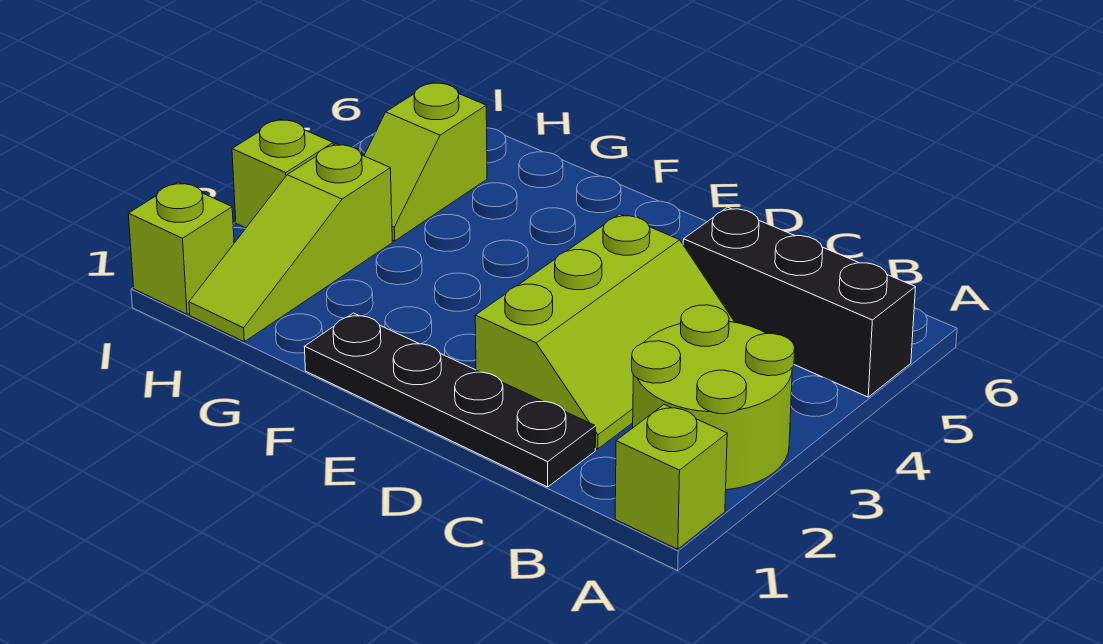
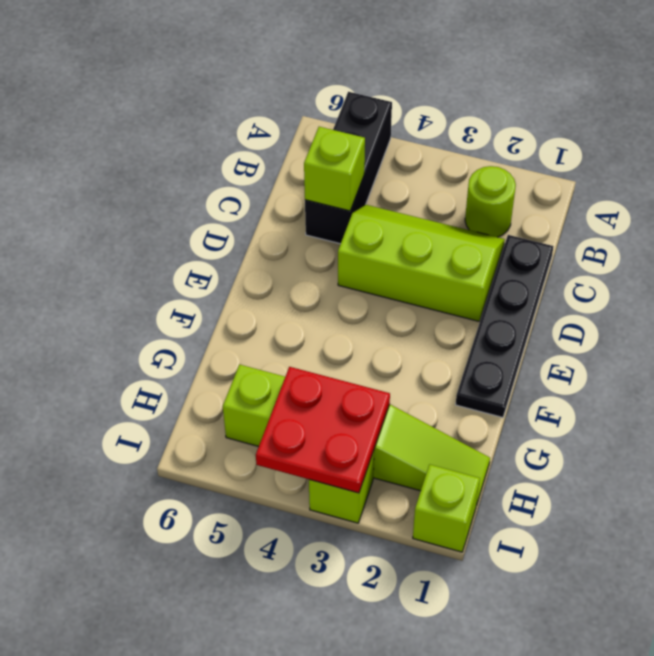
lime 1x1 brick [615,404,727,549] -> lime 1x1 brick moved to [304,127,365,211]
lime 2x2 round brick [632,305,795,490] -> lime 1x1 round brick [465,166,516,237]
none -> red 2x2 plate [256,367,390,493]

